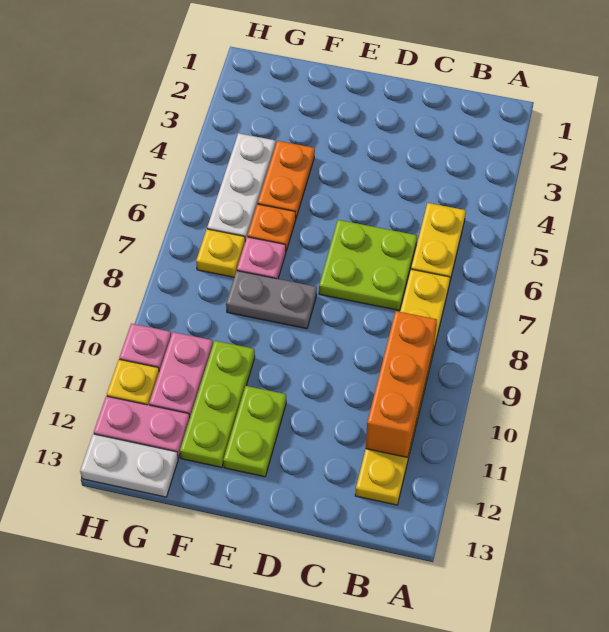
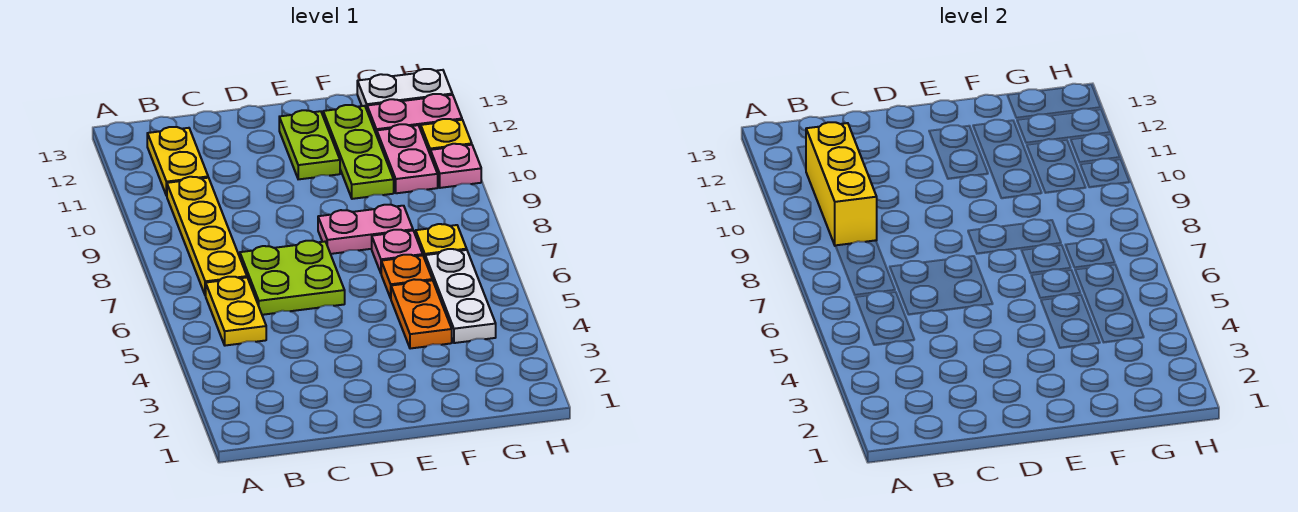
orange 1x3 brick [366,311,437,458] -> yellow 1x3 brick [806,122,877,246]
grey 1x2 plate [226,271,317,329] -> pink 1x2 plate [318,205,413,254]

